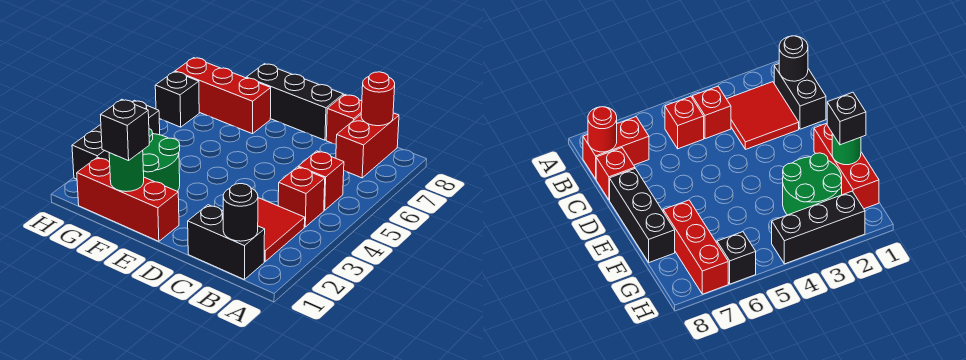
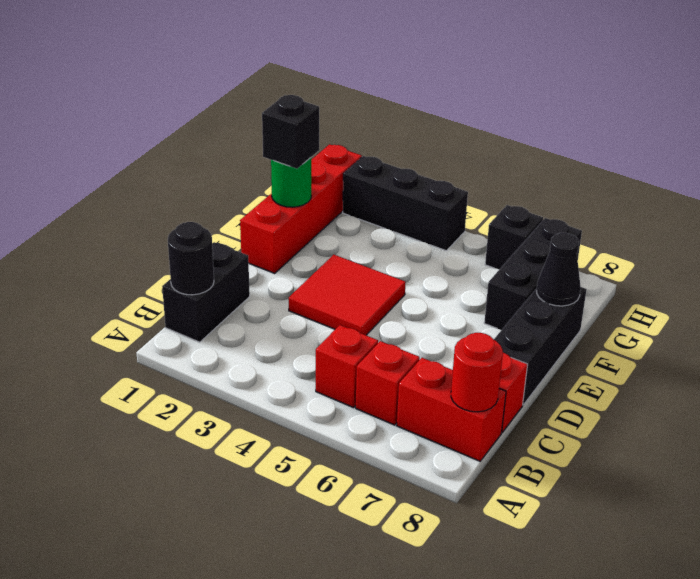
red 2x2 tile [258,198,305,262] -> red 2x2 tile moved to [289,255,406,335]
red 1x1 brick [278,167,325,227] -> red 1x1 brick moved to [356,341,420,425]
red 1x3 brick [77,157,179,241] -> red 1x4 brick [240,144,362,273]
green 2x2 round brick [143,129,180,191] -> none
red 1x3 brick [175,58,271,134] -> black 1x3 brick [484,218,582,330]
none -> black 1x1 cone [537,233,581,306]

